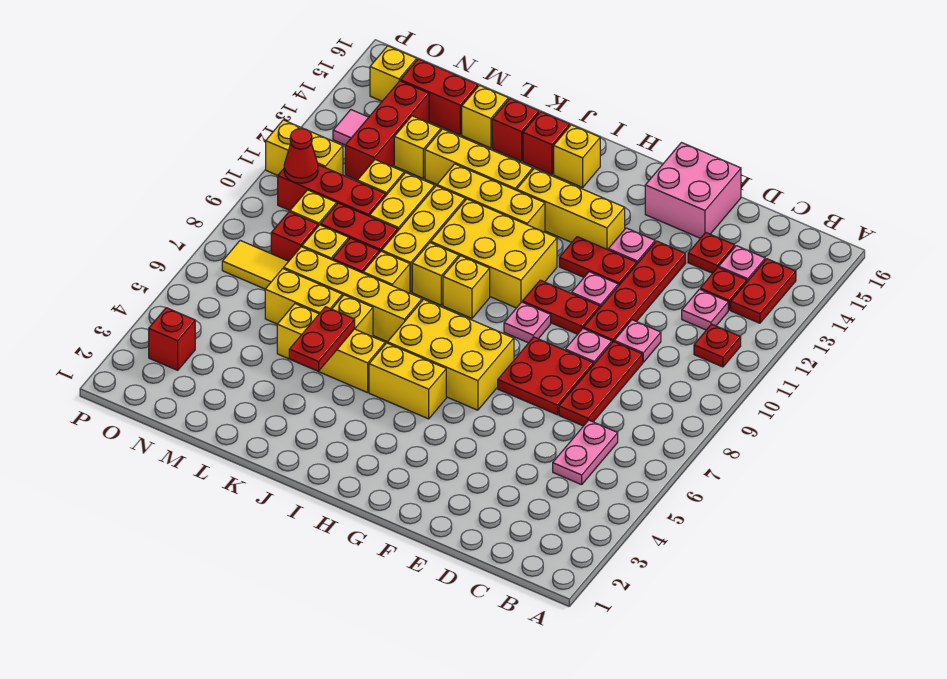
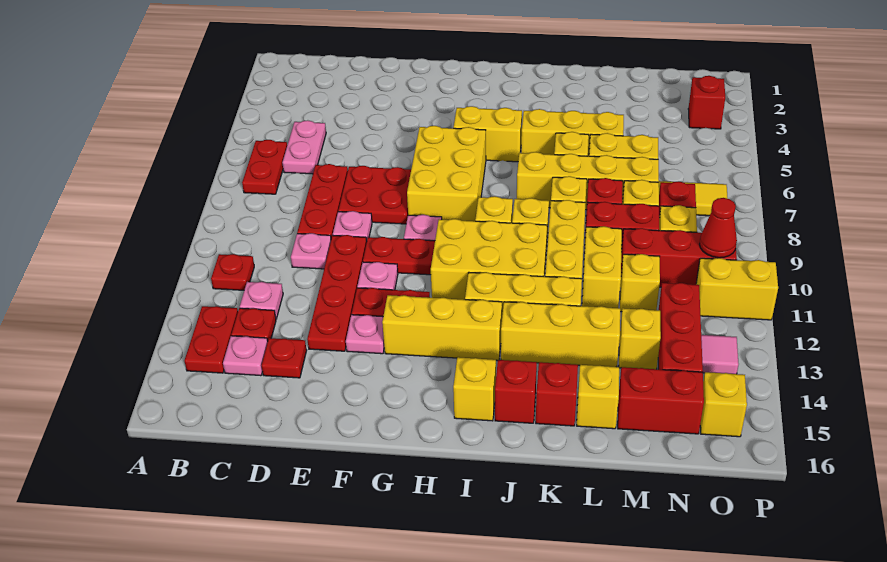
pink 2x2 brick [645,143,741,238] -> none
yellow 2x3 brick [388,299,514,410] -> yellow 2x3 brick turned to [407,126,486,221]
red 1x2 plate [289,307,355,371] -> red 1x2 plate moved to [242,140,287,194]

